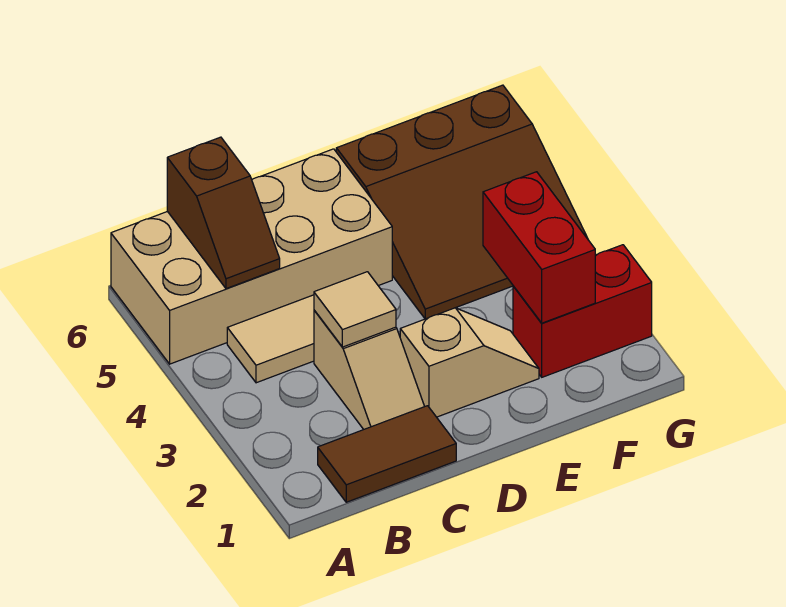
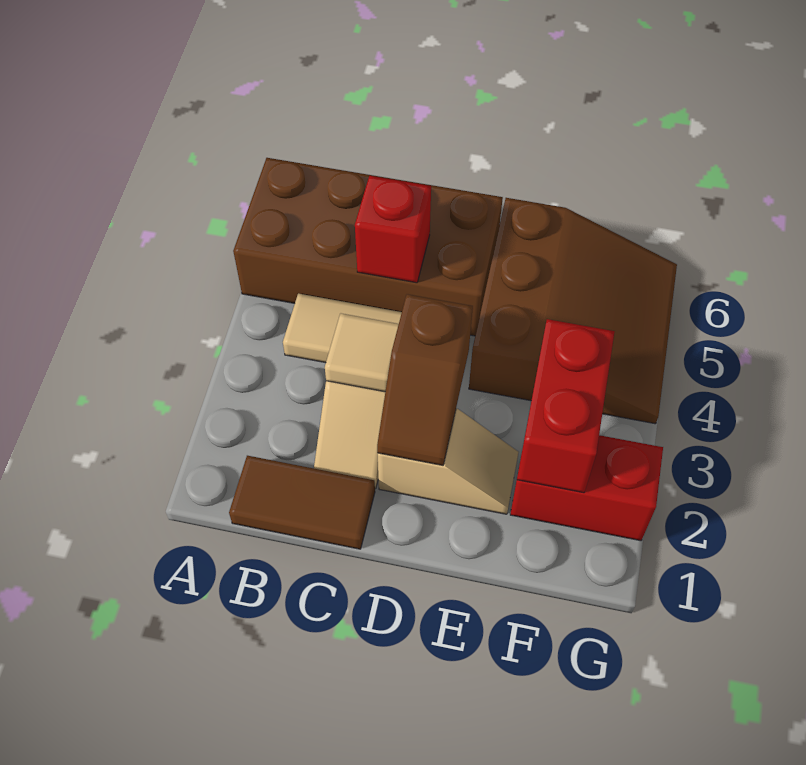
tan 2x4 brick [111,149,392,364] -> brown 2x4 brick [233,158,503,336]
brown 1x2 slope [167,137,280,289] -> brown 1x2 slope moved to [377,294,473,465]
none -> red 1x1 brick [355,176,431,283]
brown 3x3 slope [336,85,588,319] -> brown 3x3 slope turned to [469,198,677,424]

